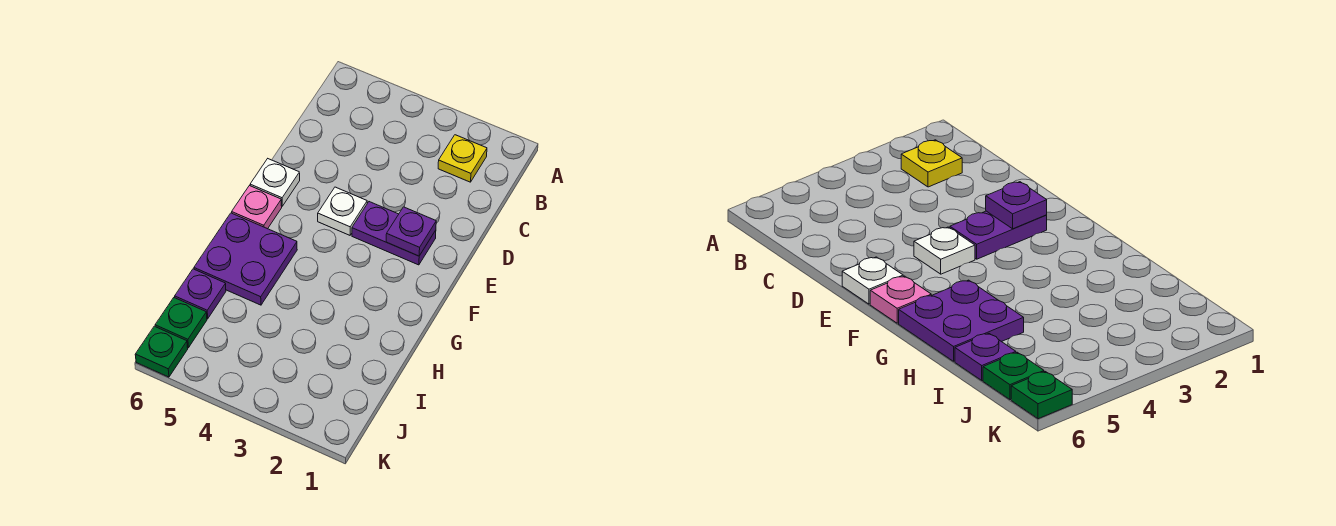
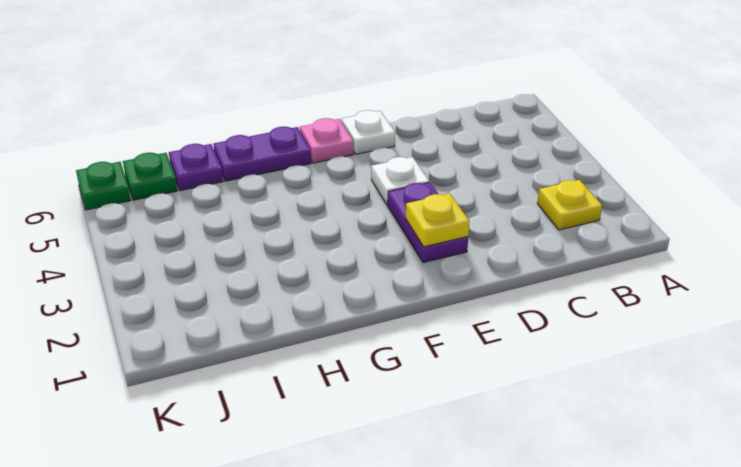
purple 1x1 plate [386,207,436,256] -> yellow 1x1 plate [406,194,470,247]
purple 2x2 plate [194,213,297,305] -> purple 1x2 plate [213,127,311,181]

